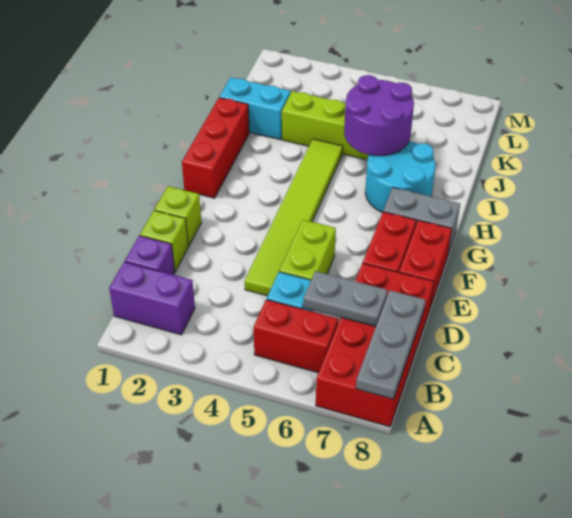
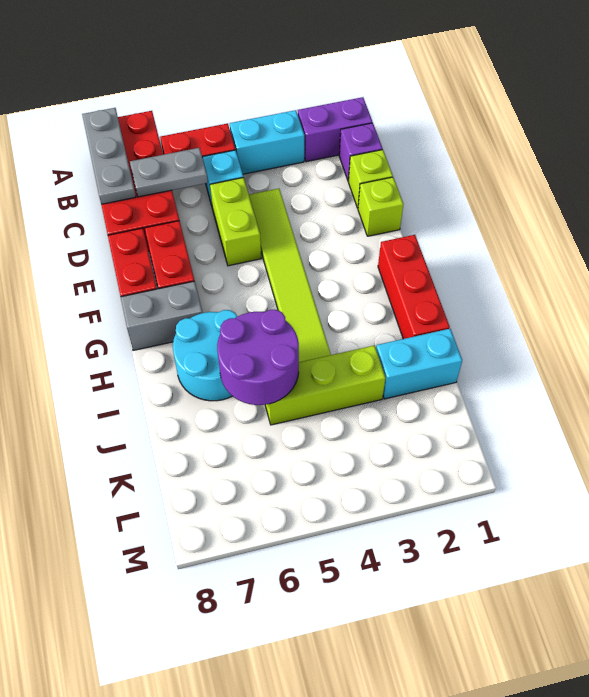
none -> cyan 1x2 brick [230,110,304,174]

